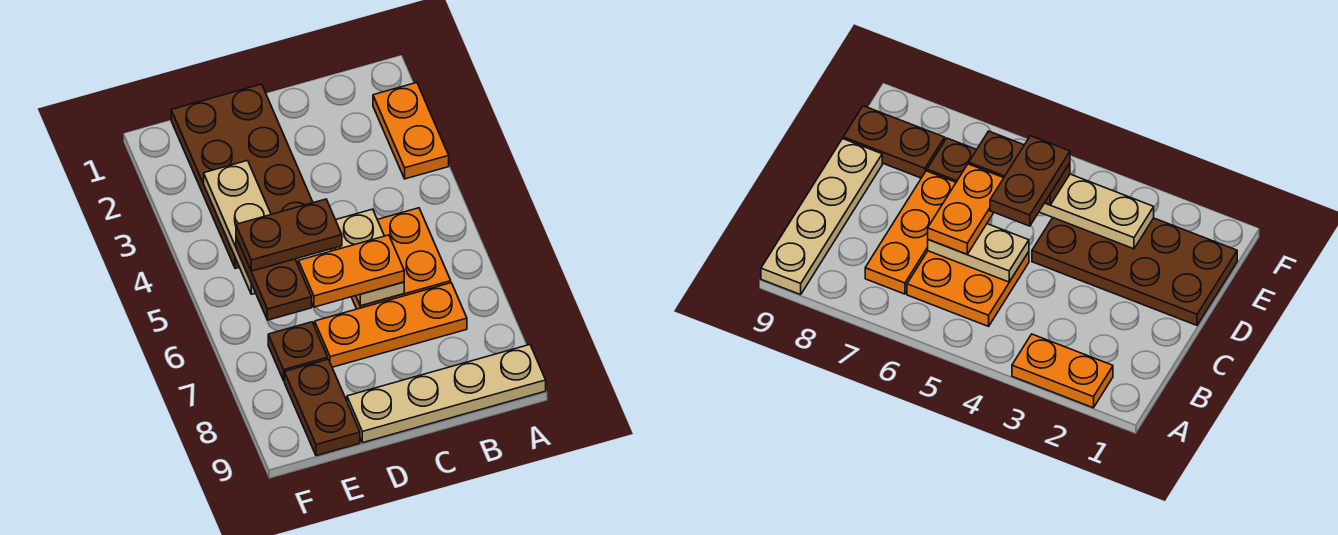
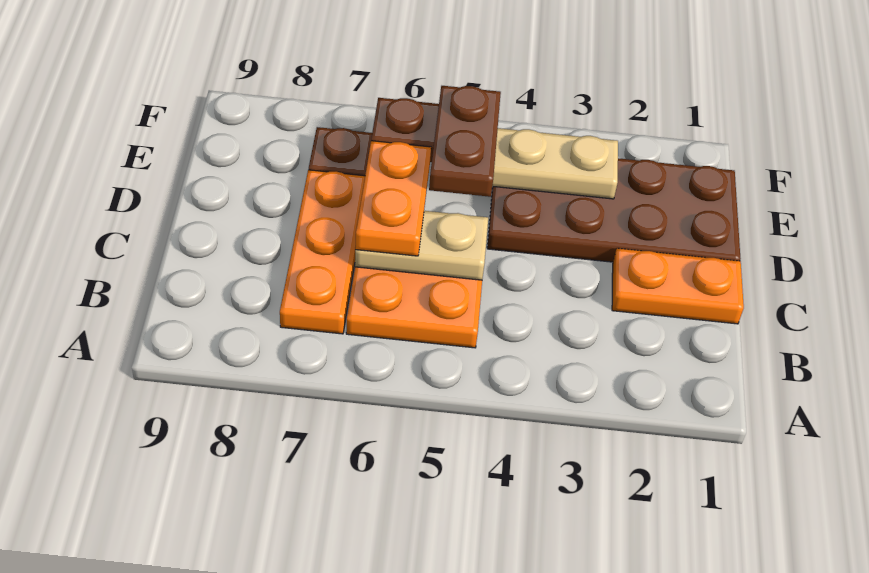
orange 1x2 plate [373,83,449,179] -> orange 1x2 plate moved to [612,248,744,324]
tan 1x4 plate [347,345,546,443] -> none
brown 1x2 plate [284,359,360,456] -> none

